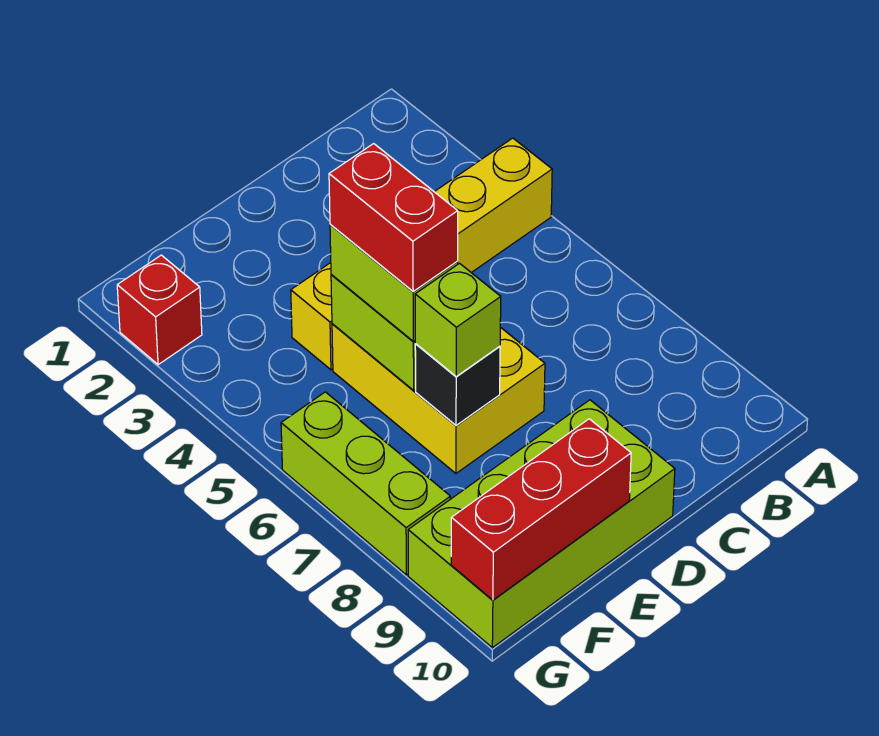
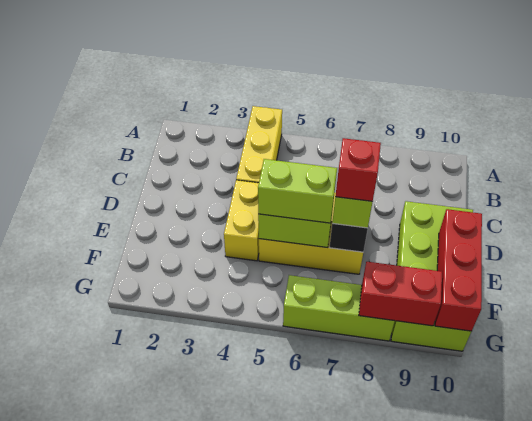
red 1x2 brick [329,144,458,292] -> red 1x2 brick moved to [359,262,442,326]
red 1x1 brick [117,255,202,365] -> red 1x1 brick moved to [335,138,381,201]

